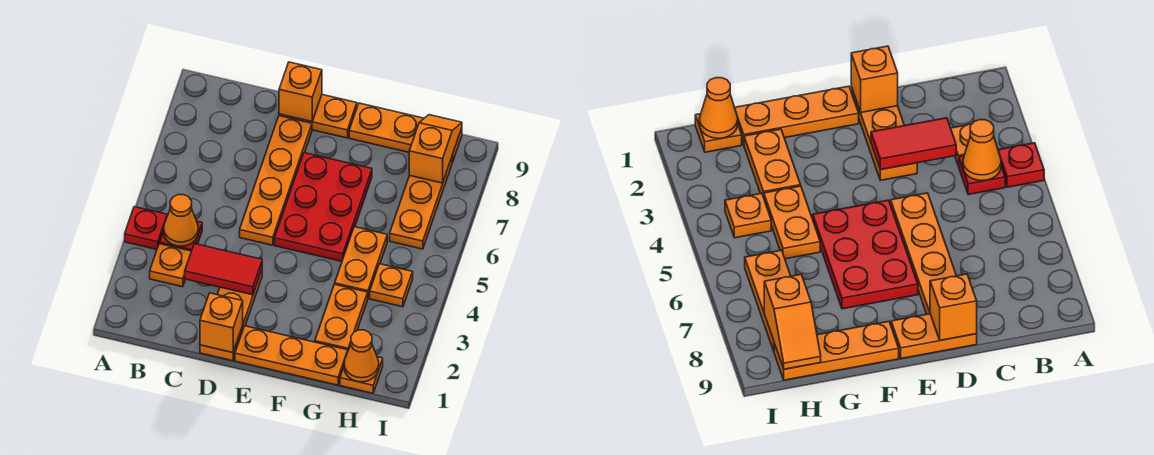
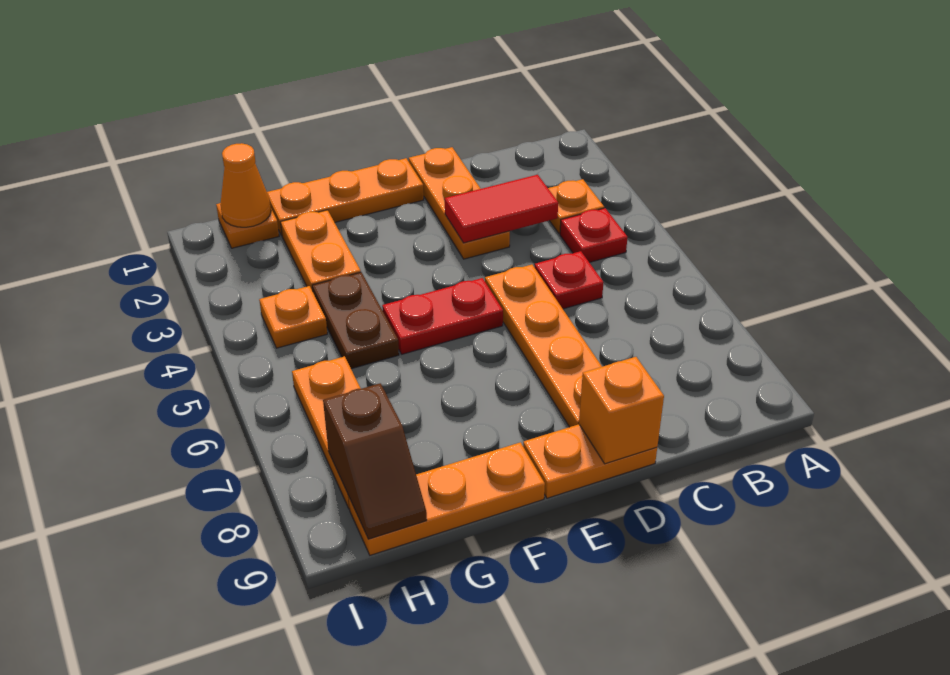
red 1x1 plate [125,207,167,249] -> red 1x1 plate moved to [535,251,603,309]
orange 1x1 cone [164,194,198,246] -> none
orange 1x1 brick [200,293,243,353] -> none
red 2x3 plate [275,153,372,261] -> red 1x2 plate [382,278,503,354]
orange 1x2 plate [335,227,387,297] -> brown 1x2 plate [312,272,399,369]
orange 1x2 slope [409,115,462,183] -> brown 1x2 slope [323,383,427,539]

